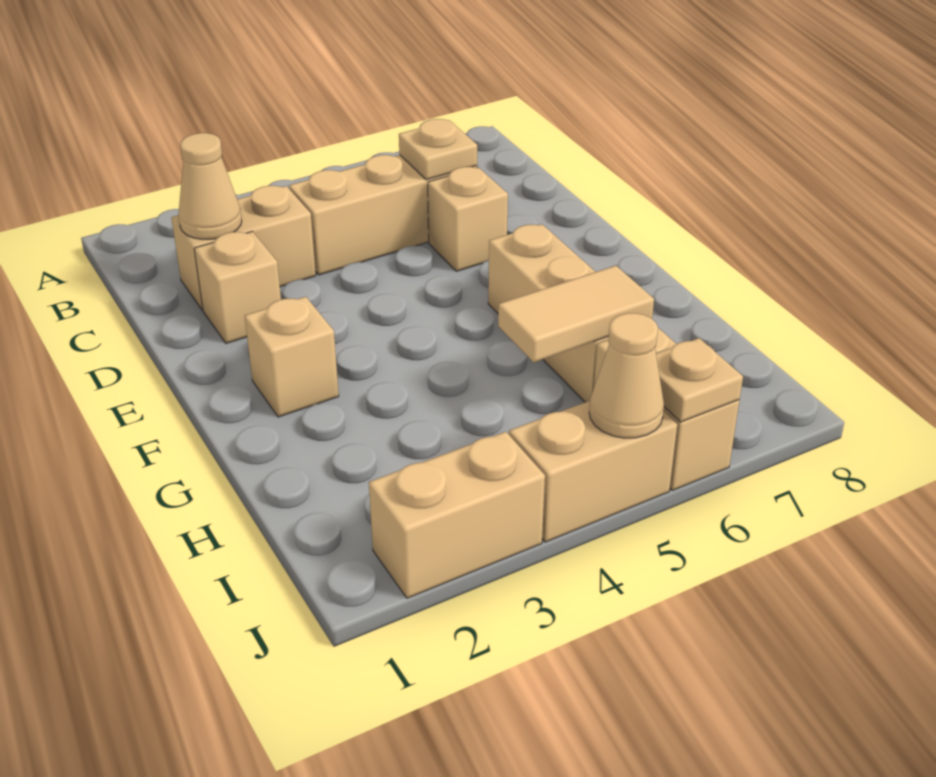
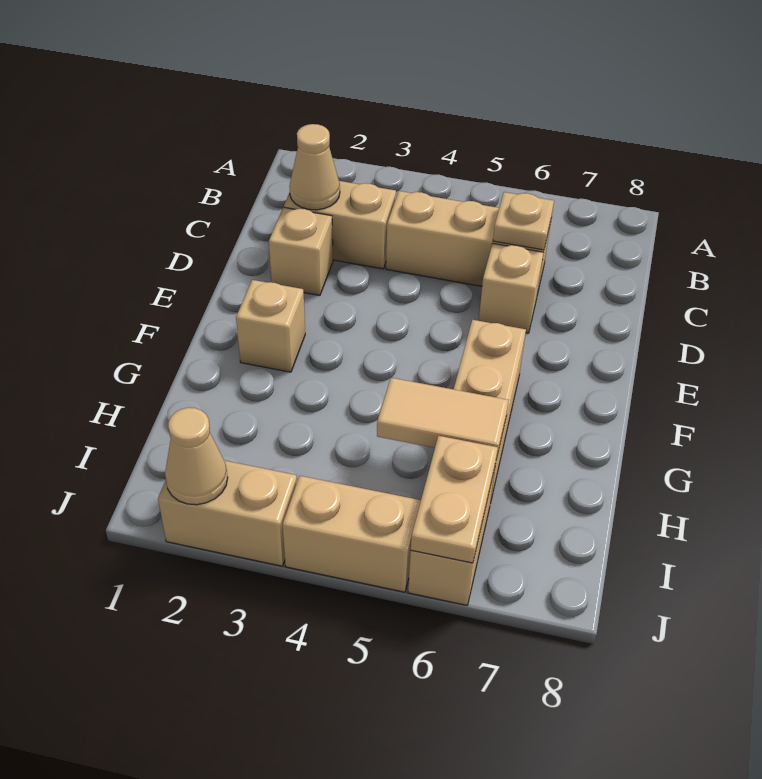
tan 1x1 cone [589,313,664,438] -> tan 1x1 cone moved to [165,408,228,505]
tan 1x1 plate [656,338,743,422] -> tan 1x2 plate [411,436,498,563]

